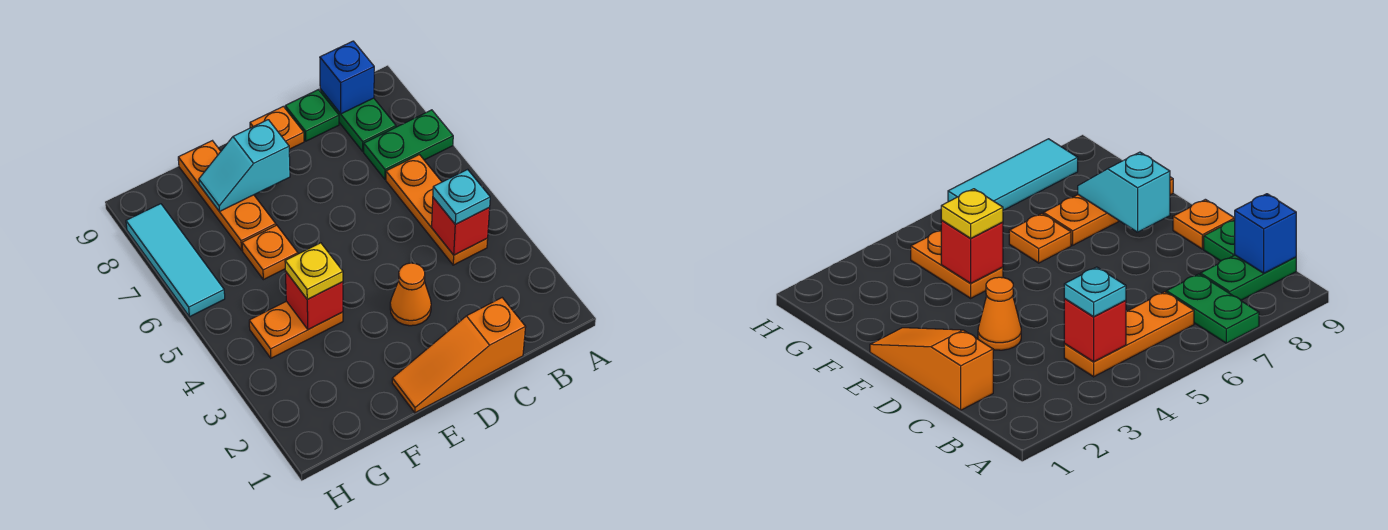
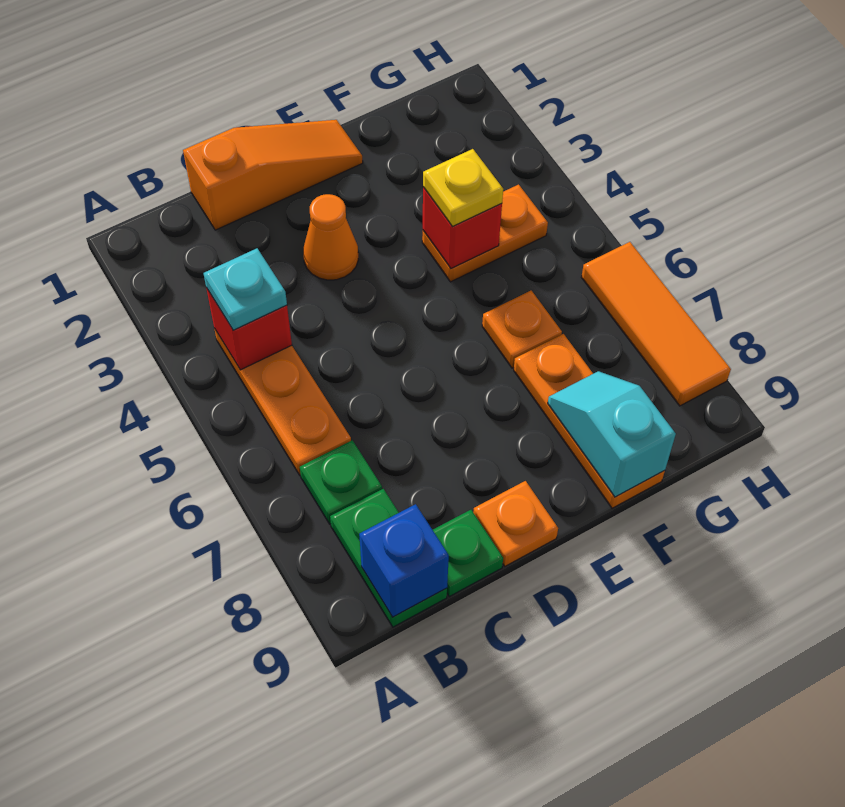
green 1x2 plate [364,110,453,179] -> green 1x1 plate [300,440,382,524]
cyan 1x2 slope [199,120,290,212] -> cyan 1x2 slope turned to [548,371,676,497]
cyan 1x3 tile [126,204,225,317] -> orange 1x3 tile [581,242,731,406]

